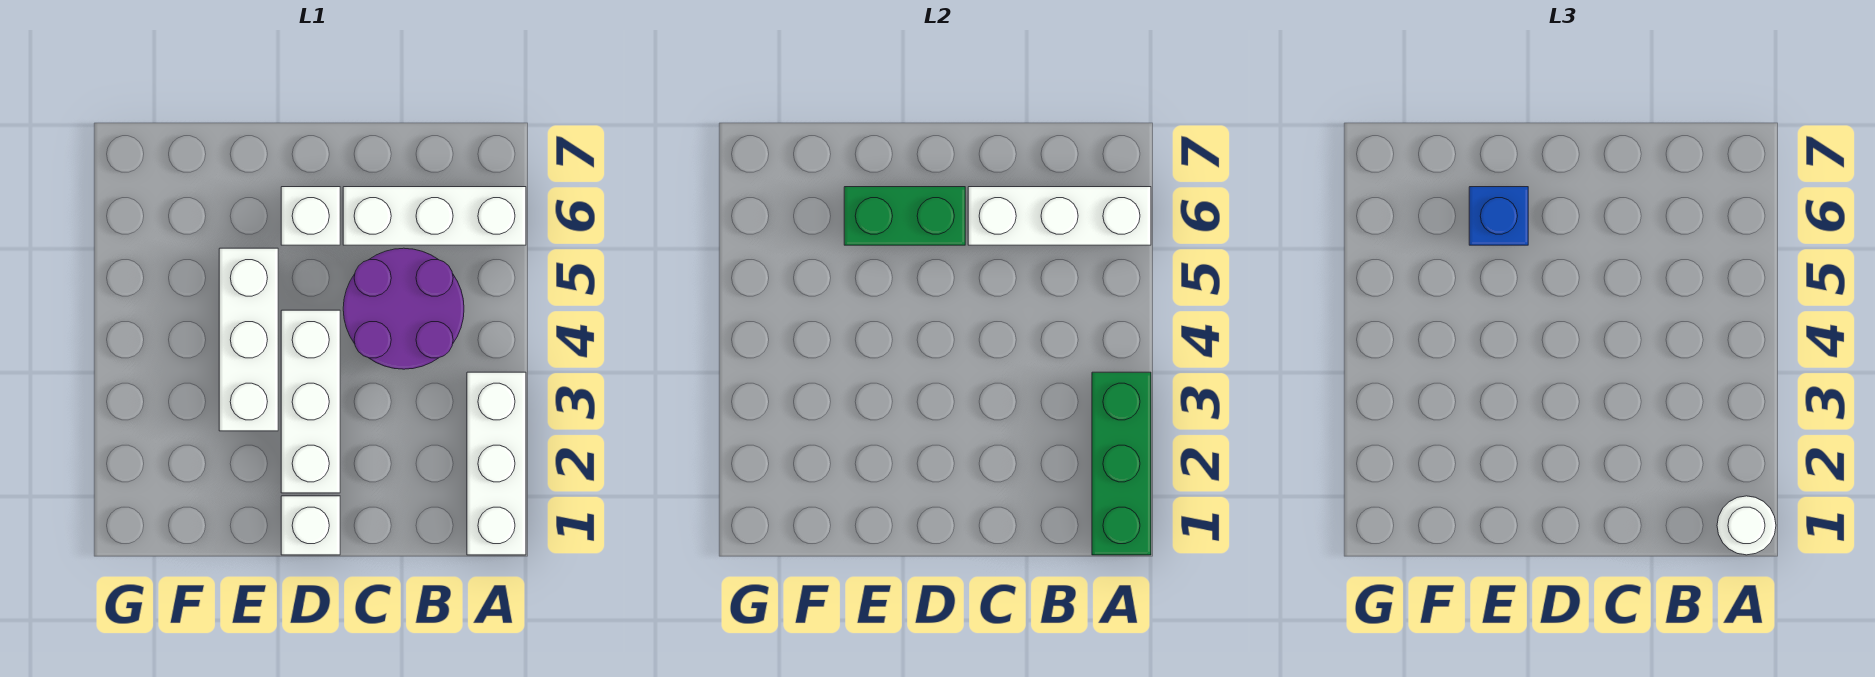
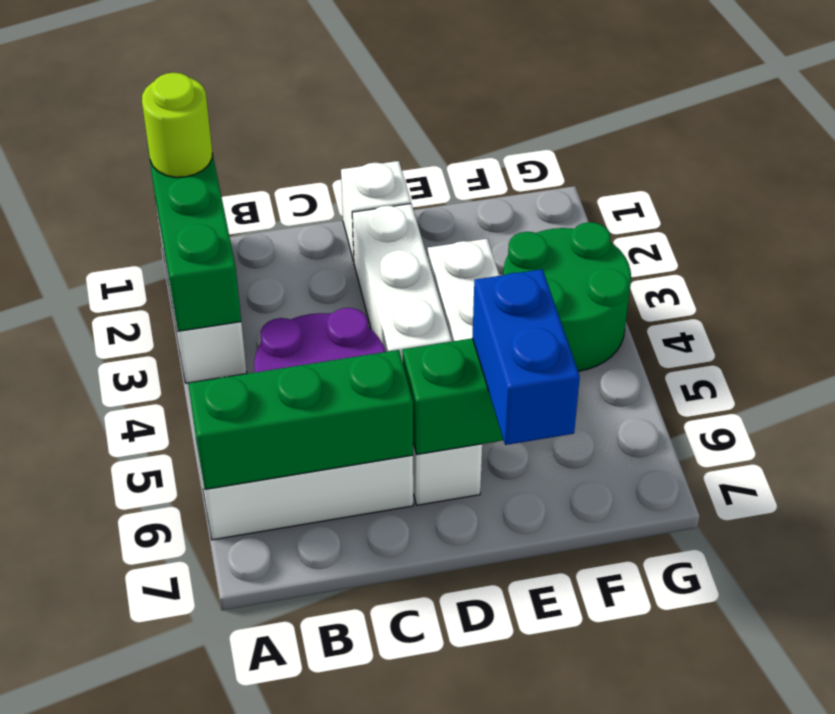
white 1x1 round brick [1717,496,1776,555] -> lime 1x1 round brick [142,73,212,177]
white 1x3 brick [968,187,1151,245] -> green 1x3 brick [188,350,413,489]
blue 1x1 brick [1469,187,1528,245] -> blue 1x2 brick [472,269,580,445]
none -> green 2x2 round brick [503,222,631,371]

